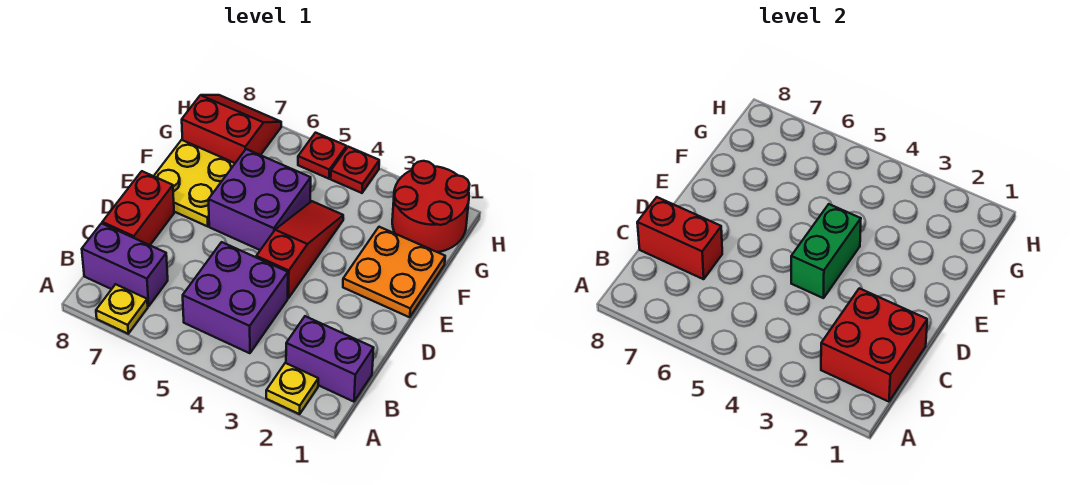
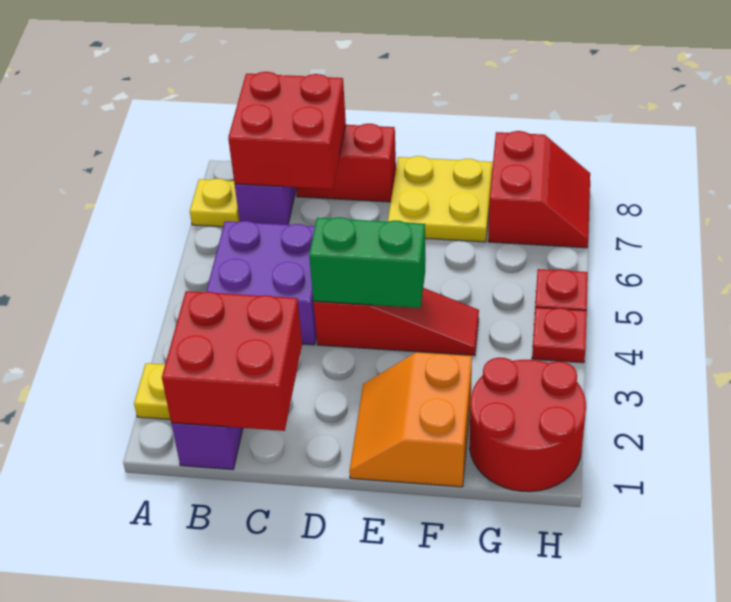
red 1x2 brick [637,197,722,279] -> red 2x2 brick [228,72,346,189]
orange 2x2 plate [343,227,445,317] -> orange 2x2 slope [349,352,472,487]
purple 2x2 brick [209,149,311,250] -> none

